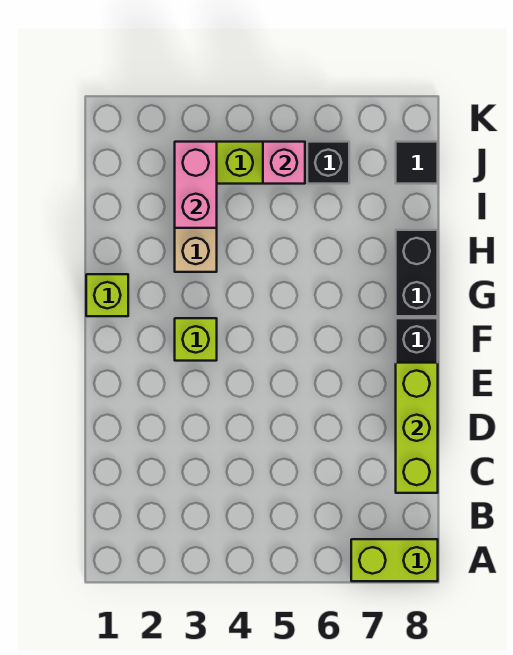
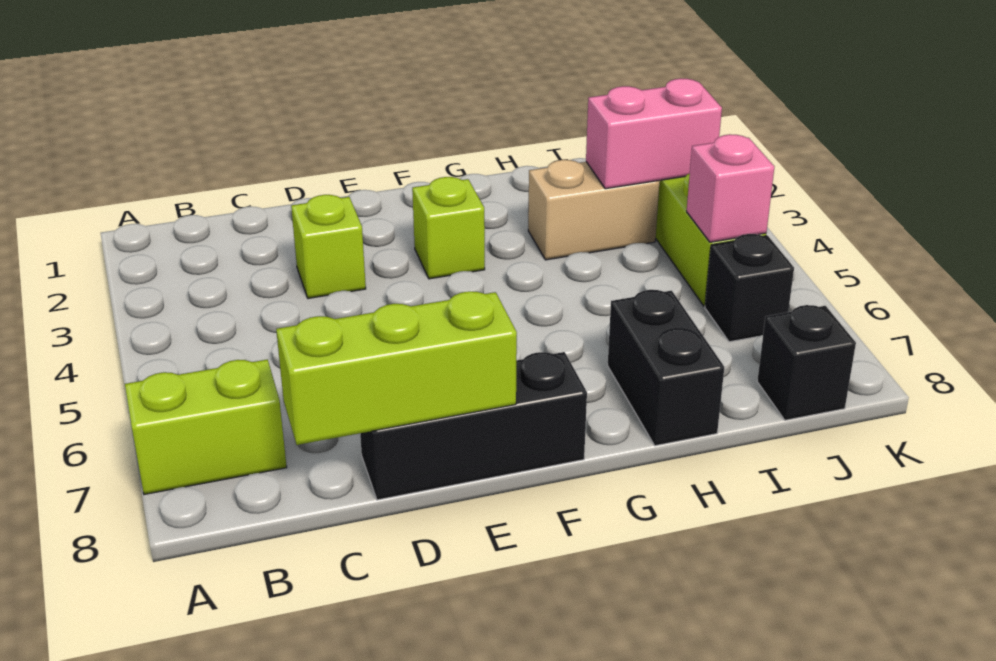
lime 1x2 brick [351,539,438,581] -> lime 1x2 brick turned to [125,359,287,494]
lime 1x1 brick [86,274,128,316] -> lime 1x1 brick moved to [291,195,366,298]
black 1x2 brick [396,230,438,316] -> black 1x2 brick turned to [608,290,724,446]
black 1x1 tile [396,142,438,184] -> black 1x1 brick [757,305,856,420]

